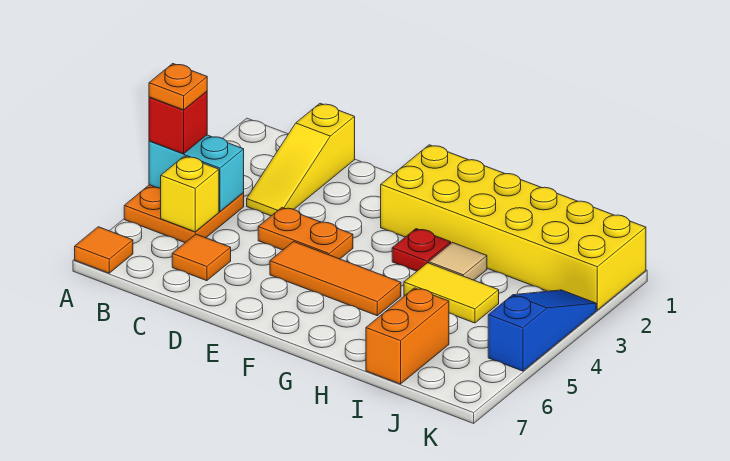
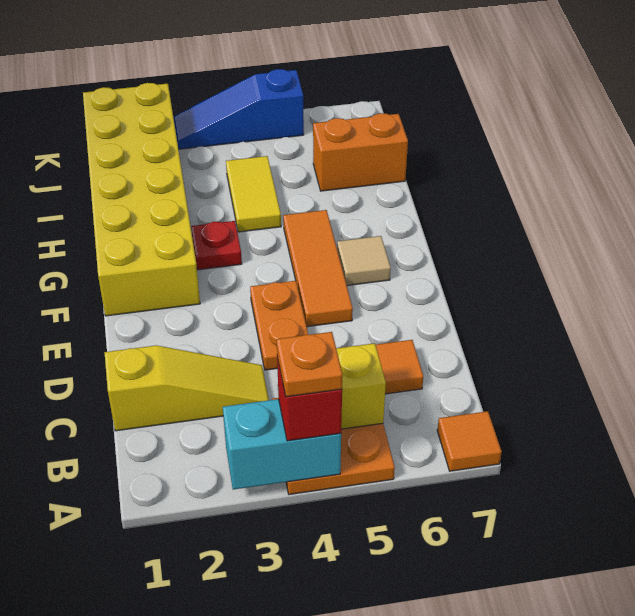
cyan 1x2 brick [149,135,244,211] -> cyan 1x2 brick turned to [223,399,341,490]
tan 1x1 tile [429,242,487,280] -> tan 1x1 tile moved to [337,236,391,286]

